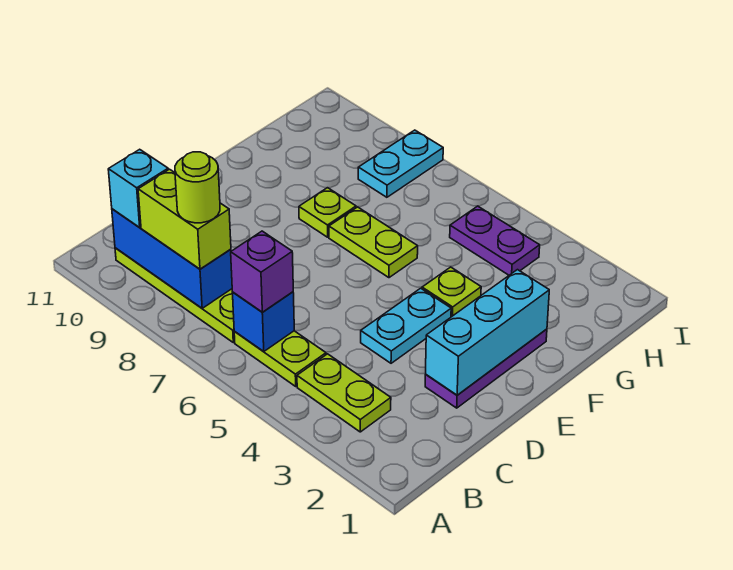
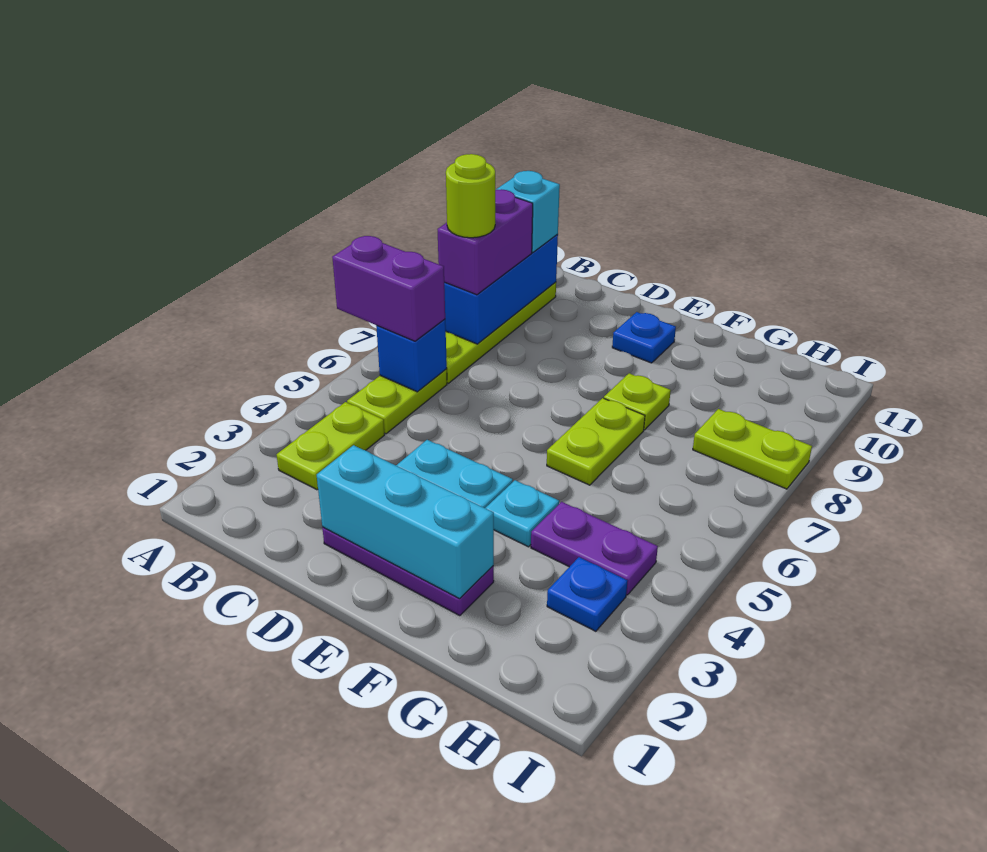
purple 1x1 brick [231,231,293,312] -> purple 1x2 brick [332,236,445,341]
lime 1x2 brick [138,169,231,269] -> purple 1x2 brick [438,189,533,295]
none -> blue 1x1 plate [612,312,676,363]
lime 1x1 plate [422,267,481,317] -> cyan 1x1 plate [486,480,559,547]
none -> blue 1x1 plate [547,557,627,631]
purple 1x2 plate [450,206,540,275] -> purple 1x2 plate turned to [531,502,658,595]
cyan 1x2 plate [358,130,443,197] -> lime 1x2 plate [693,409,812,489]

